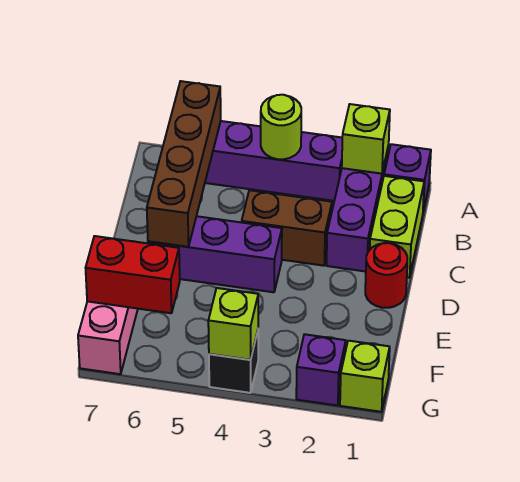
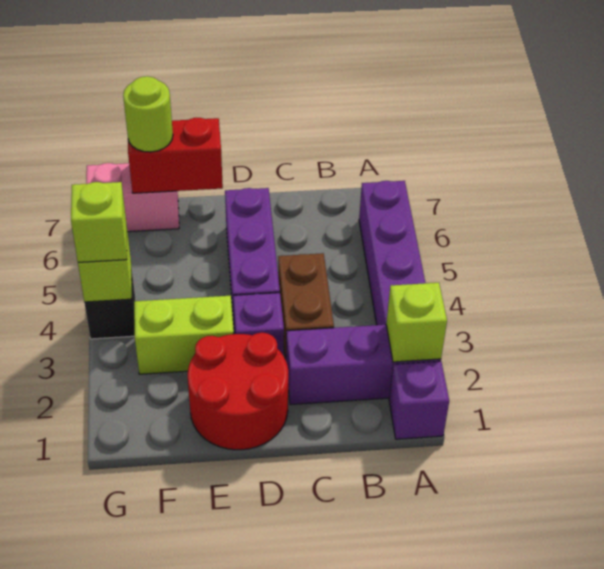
lime 1x1 round brick [261,95,301,159] -> lime 1x1 round brick moved to [123,76,173,152]
brown 1x4 brick [147,81,221,247] -> none
lime 1x2 brick [370,176,424,278] -> lime 1x2 brick moved to [134,296,234,374]
red 1x1 round brick [365,243,407,308] -> red 2x2 round brick [188,333,288,450]
red 1x2 brick [86,236,180,313] -> red 1x2 brick turned to [128,118,223,193]
lime 1x1 brick [340,341,390,412] -> lime 1x1 brick moved to [71,182,127,262]
purple 1x1 brick [296,334,346,406] -> purple 1x1 brick moved to [233,293,284,356]

